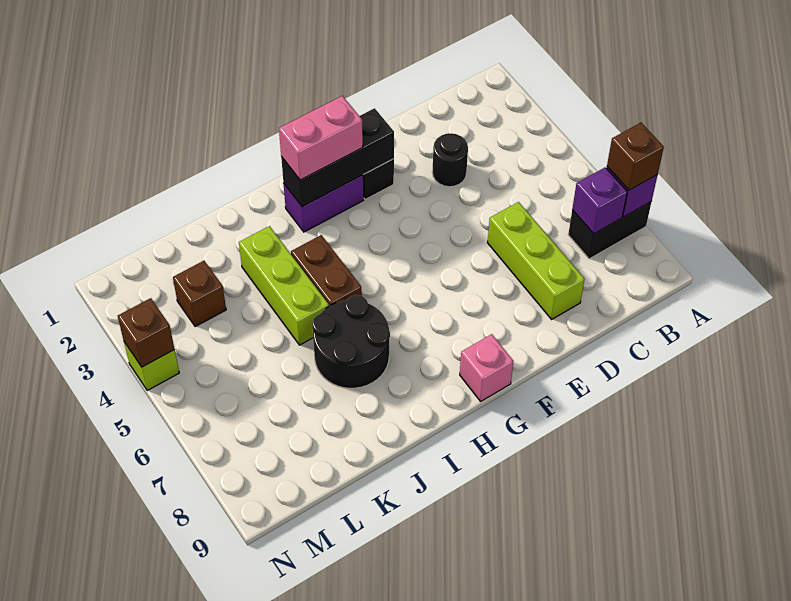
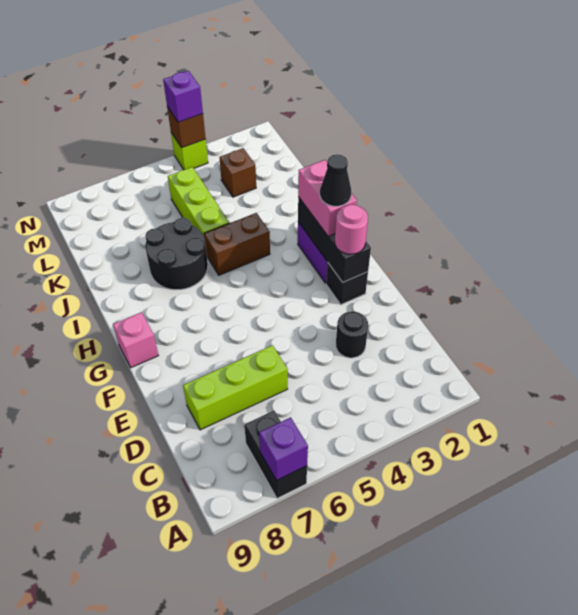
brown 1x1 brick [607,123,664,190] -> none
purple 1x1 brick [572,167,627,234] -> purple 1x1 brick moved to [163,71,203,122]
none -> pink 1x1 round brick [335,205,368,254]
none -> black 1x1 cone [320,154,351,206]
lime 1x3 brick [239,226,329,345] -> lime 1x3 brick turned to [168,167,229,239]

